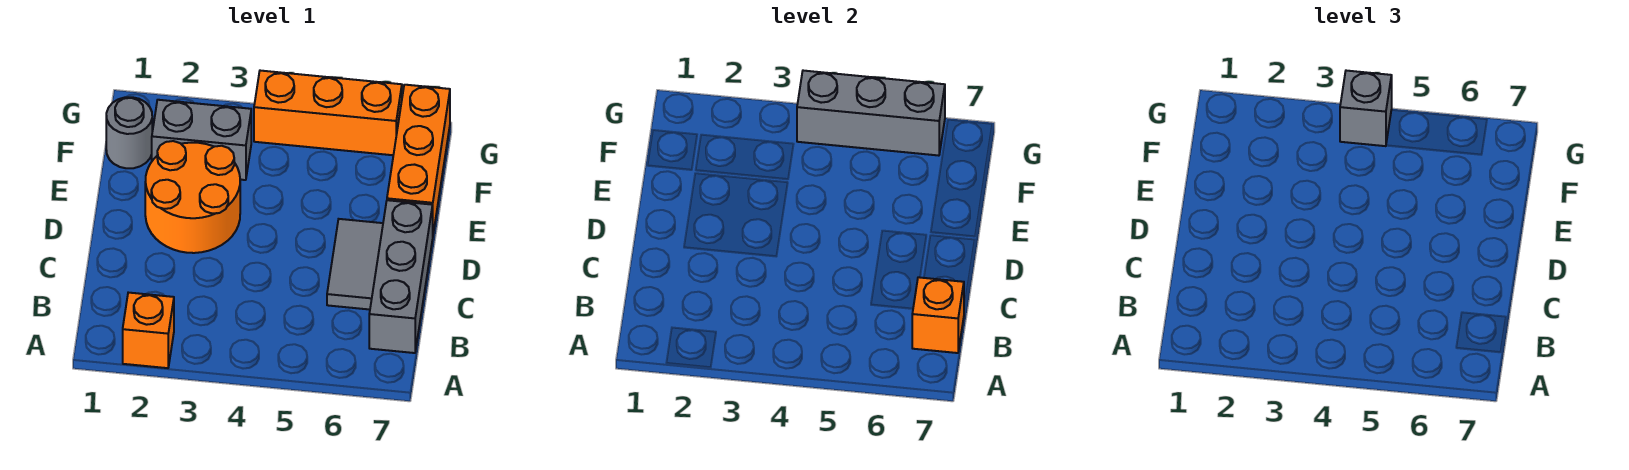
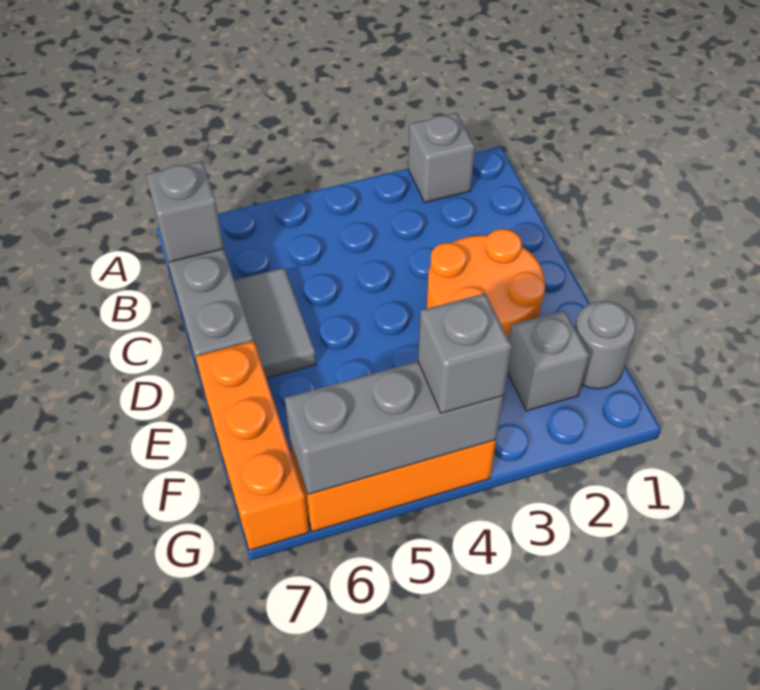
orange 1x1 brick [123,293,174,368] -> grey 1x1 brick [408,113,475,203]
orange 1x1 brick [912,277,964,353] -> grey 1x1 brick [146,161,224,262]
grey 1x2 brick [152,100,251,180] -> grey 1x1 brick [508,310,589,411]

